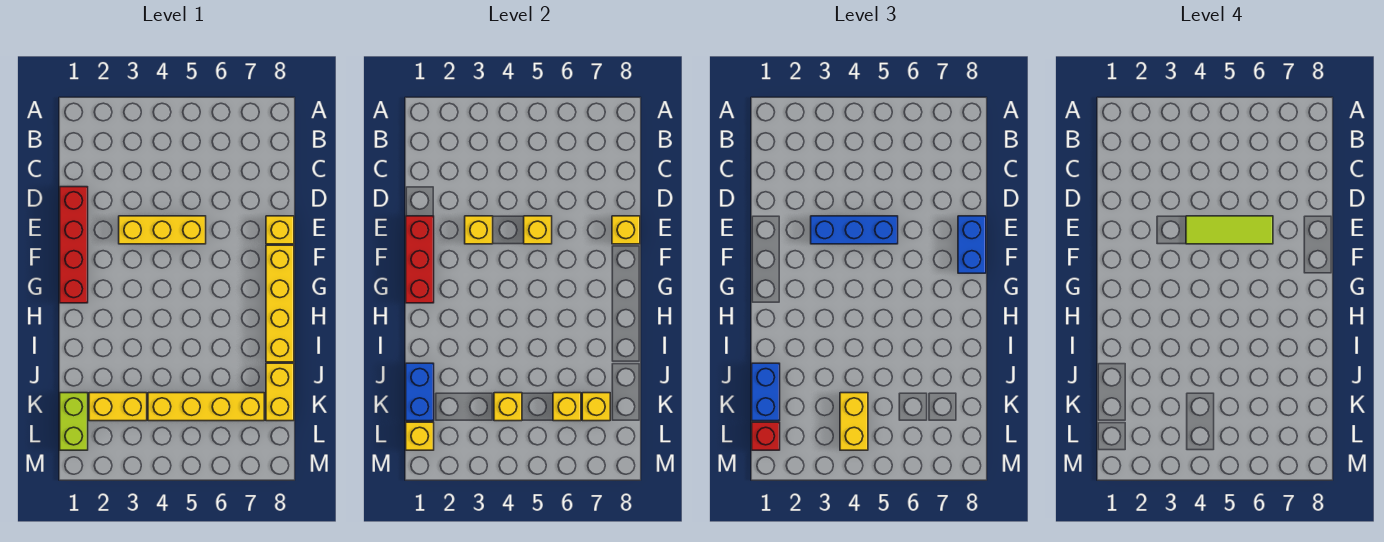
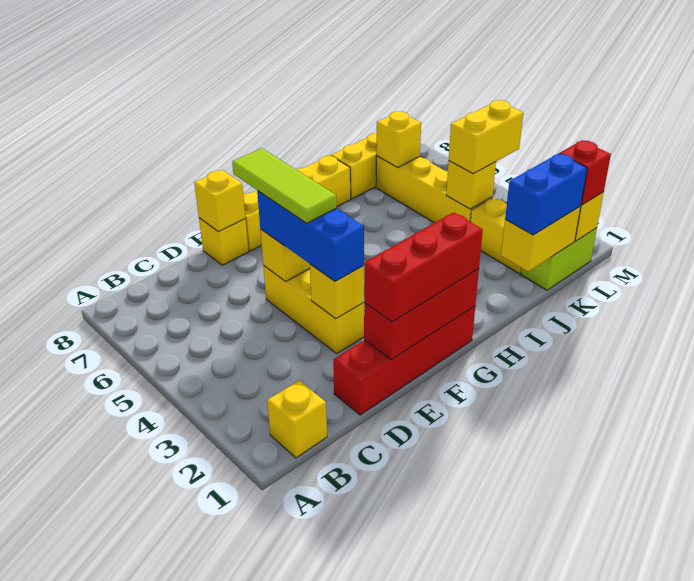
none -> red 1x3 brick [364,212,483,322]
blue 1x2 brick [958,216,986,273] -> none
blue 1x2 brick [406,363,434,421] -> yellow 1x2 brick [501,206,581,271]
yellow 1x1 brick [553,393,581,421] -> yellow 1x1 brick moved to [267,380,327,458]

